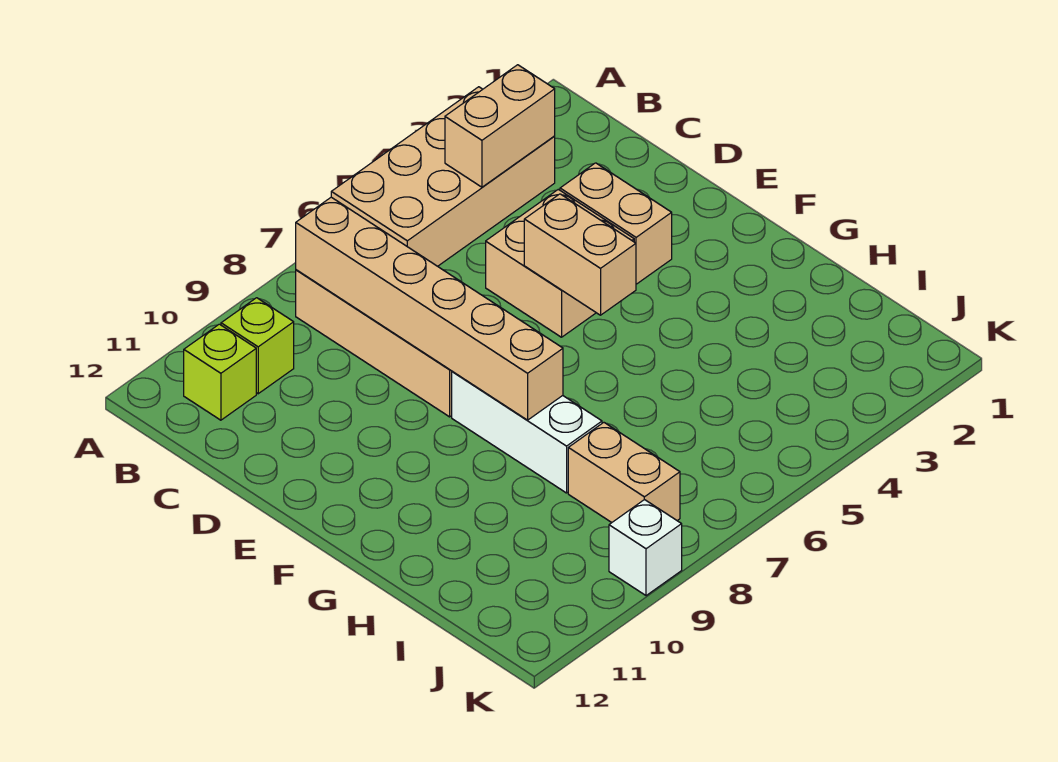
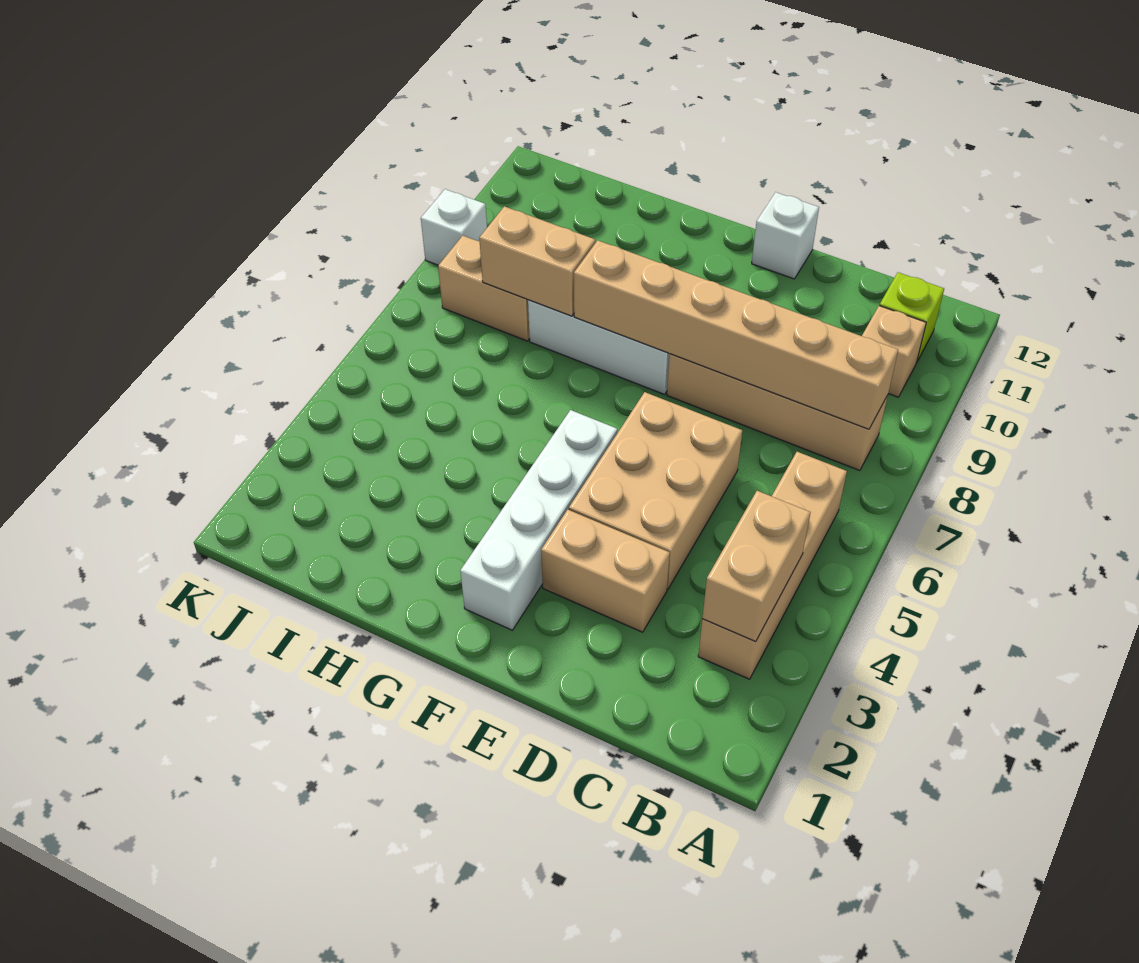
tan 2x4 brick [331,87,555,266] -> tan 1x4 brick [698,452,847,679]
lime 1x1 brick [221,298,294,394] -> tan 1x1 brick [862,306,926,397]
tan 2x2 brick [486,189,634,337] -> tan 2x3 brick [569,392,742,589]
tan 1x2 brick [524,194,636,315] -> tan 1x2 brick moved to [479,206,595,316]
none -> white 1x1 brick [752,192,819,279]
none -> white 1x4 brick [460,410,617,630]

